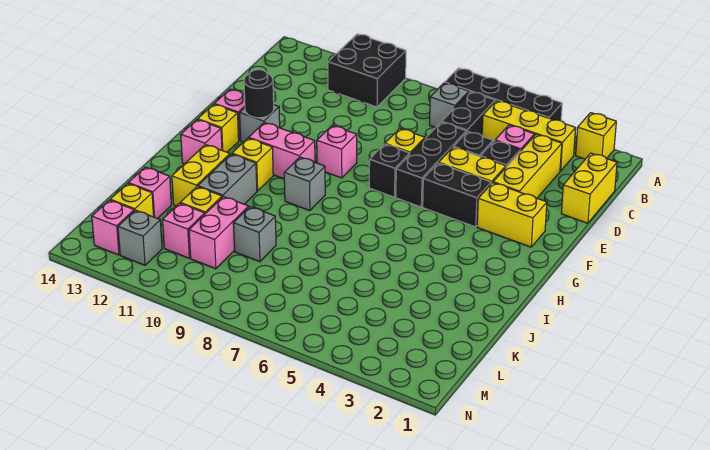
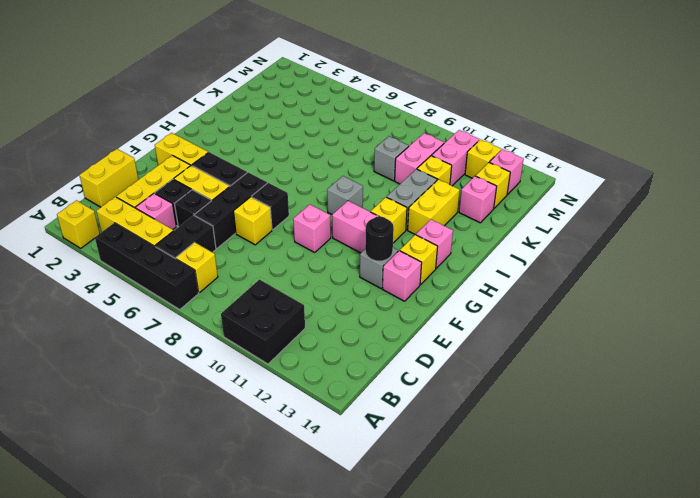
grey 1x1 brick [430,83,469,128] -> yellow 1x1 brick [176,242,218,293]
pink 1x1 brick [163,203,205,258] -> pink 1x2 brick [432,130,479,186]
grey 1x1 brick [118,210,162,265] -> yellow 1x1 brick [465,140,501,178]

